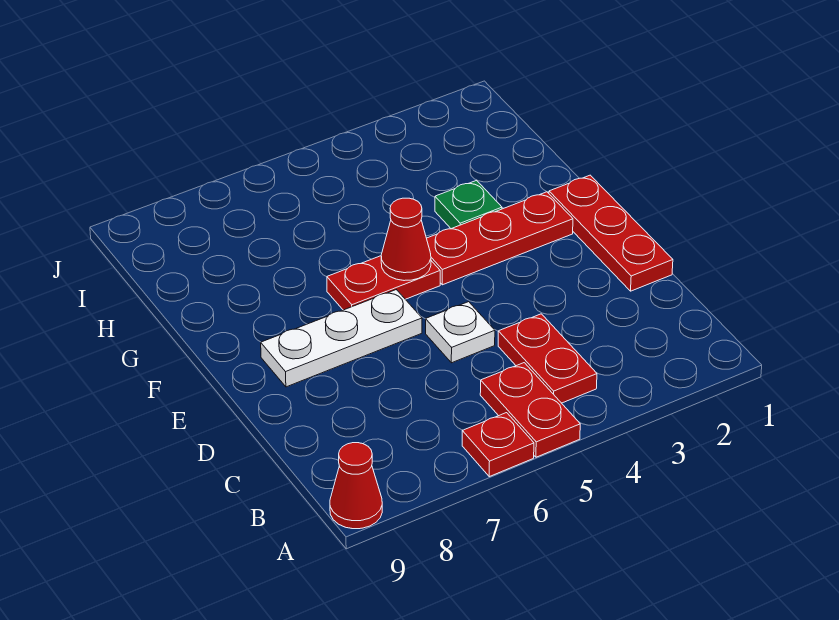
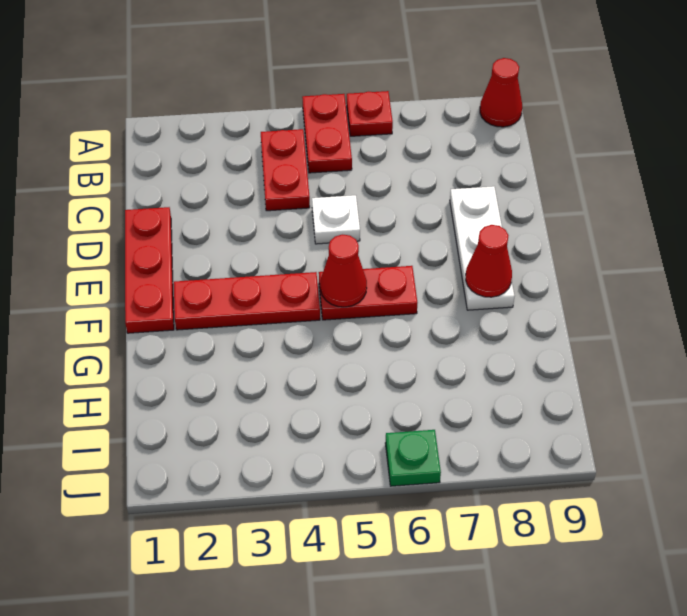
white 1x3 plate [261,290,422,387] -> white 1x3 plate turned to [450,186,515,310]
none -> red 1x1 cone [466,225,512,297]
green 1x1 plate [435,180,502,229] -> green 1x1 plate moved to [385,430,441,486]

